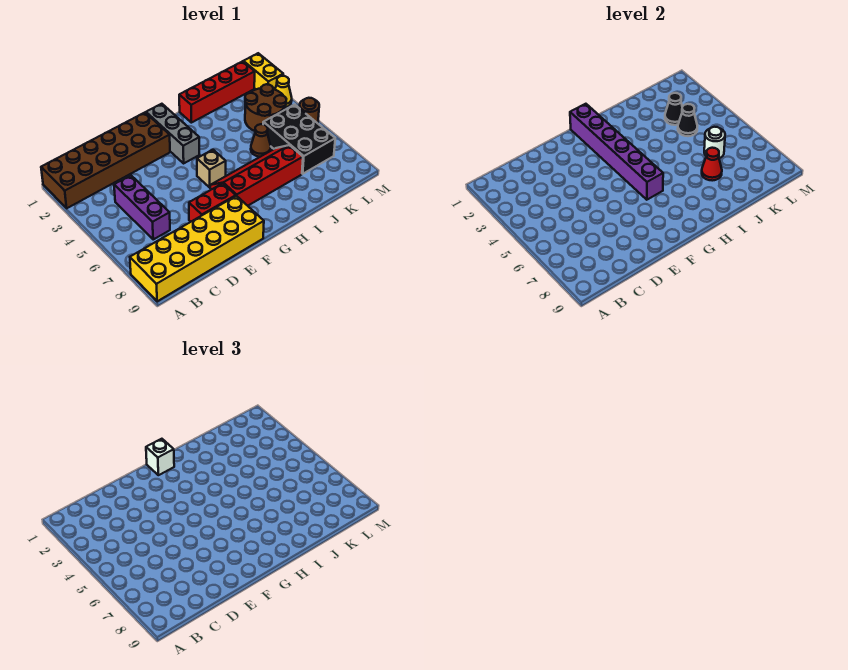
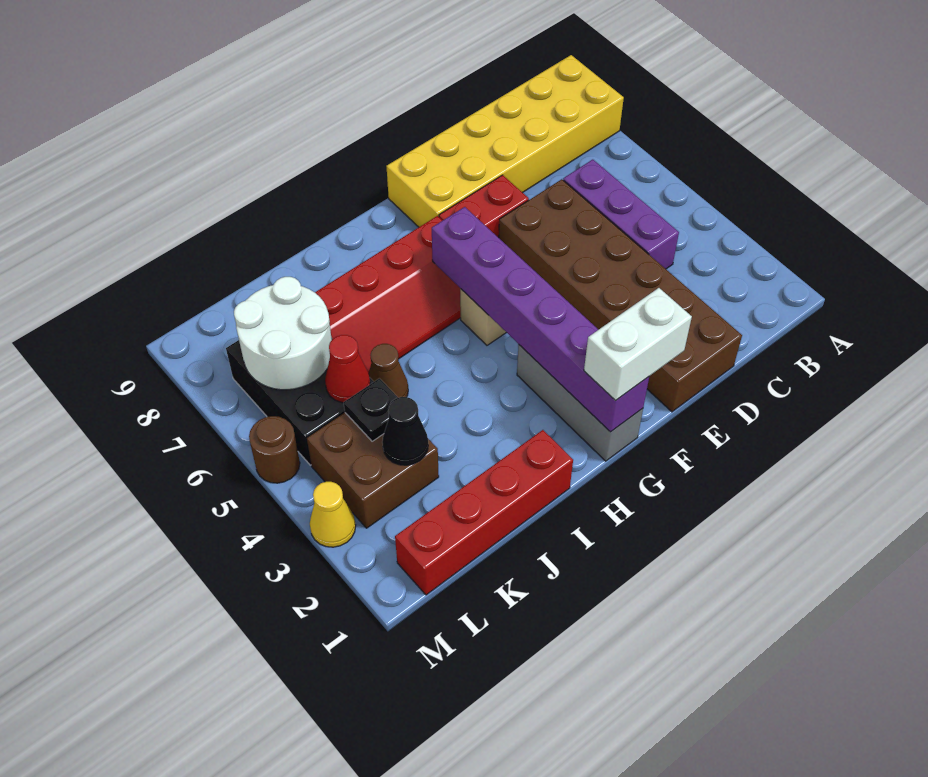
brown 2x6 brick [41,113,170,208] -> brown 2x6 brick turned to [499,179,742,412]
white 1x1 brick [146,439,174,475] -> white 1x2 brick [584,288,692,401]
red 1x1 cone [702,148,722,181] -> red 1x1 cone moved to [325,335,370,403]
brown 2x2 round brick [245,84,286,131] -> brown 2x2 brick [307,413,439,528]
black 1x1 cone [678,104,697,136] -> black 1x1 plate [344,378,398,441]
white 1x1 round brick [704,127,725,158] -> white 2x2 round brick [234,277,332,390]
yellow 1x2 brick [243,53,283,90] -> none

